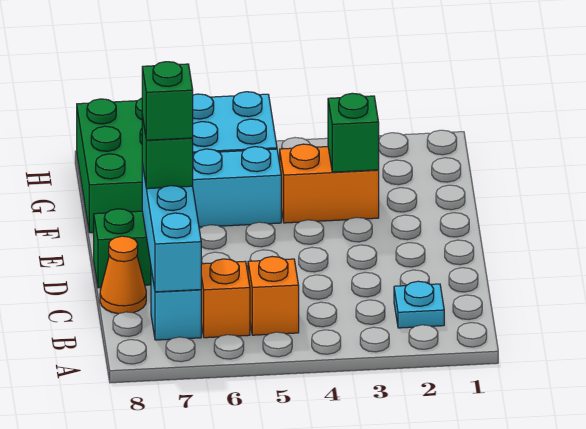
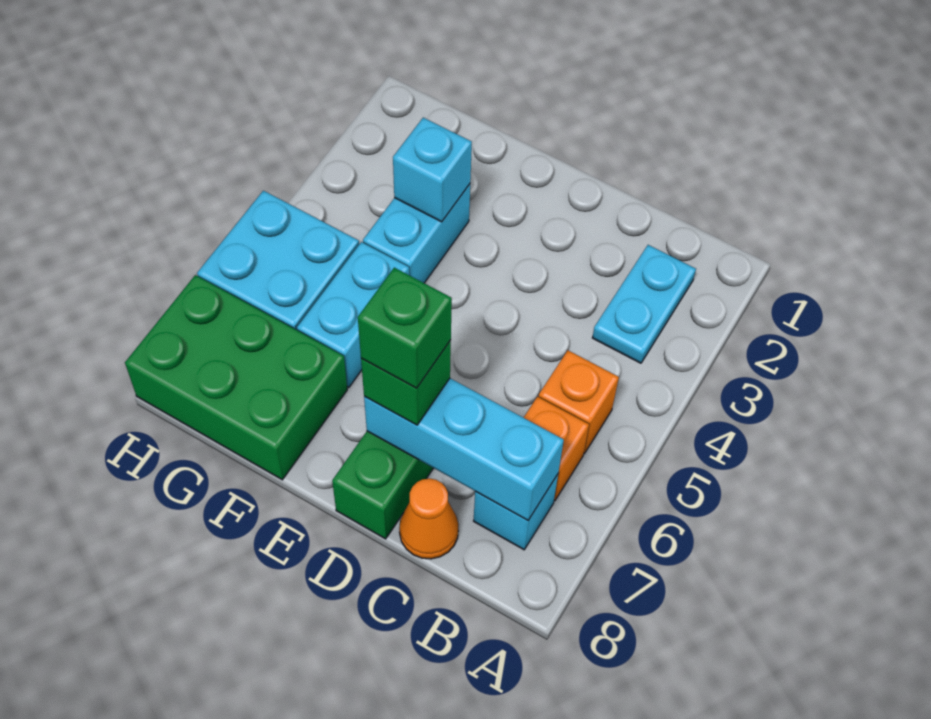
cyan 1x1 plate [394,281,444,328] -> cyan 1x2 plate [592,245,696,363]
orange 1x2 brick [280,144,379,223] -> cyan 1x2 brick [363,184,470,283]
green 1x1 brick [328,93,379,172] -> cyan 1x1 brick [393,118,472,222]

